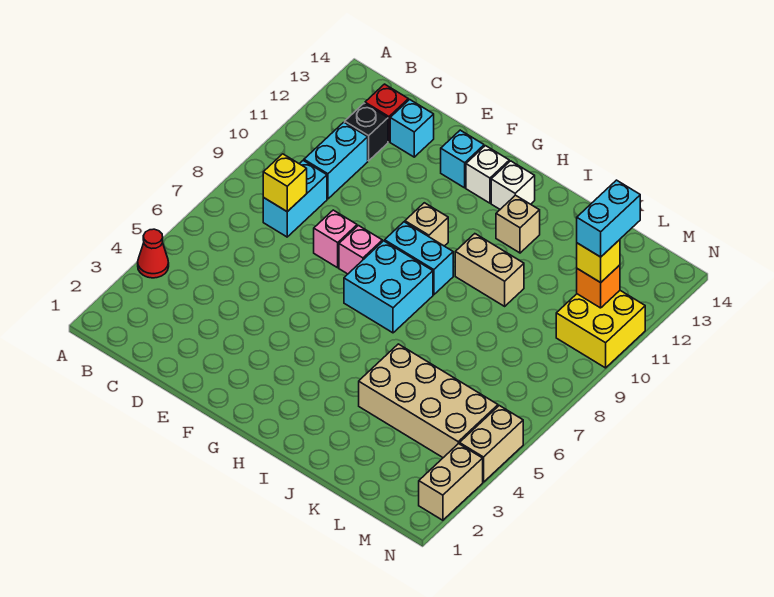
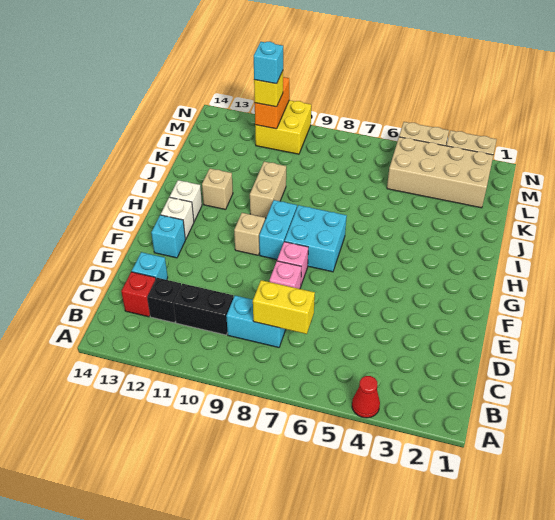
yellow 1x1 brick [263,154,307,212] -> yellow 1x2 brick [253,280,315,334]
cyan 1x2 brick [304,122,368,199] -> black 1x2 brick [173,283,234,335]
tan 2x4 brick [359,344,498,458] -> tan 2x4 brick turned to [387,137,493,208]
orange 1x1 brick [577,265,620,308] -> orange 1x2 brick [255,77,289,129]
cyan 1x2 brick [577,180,640,257] -> cyan 1x1 brick [254,42,283,84]

